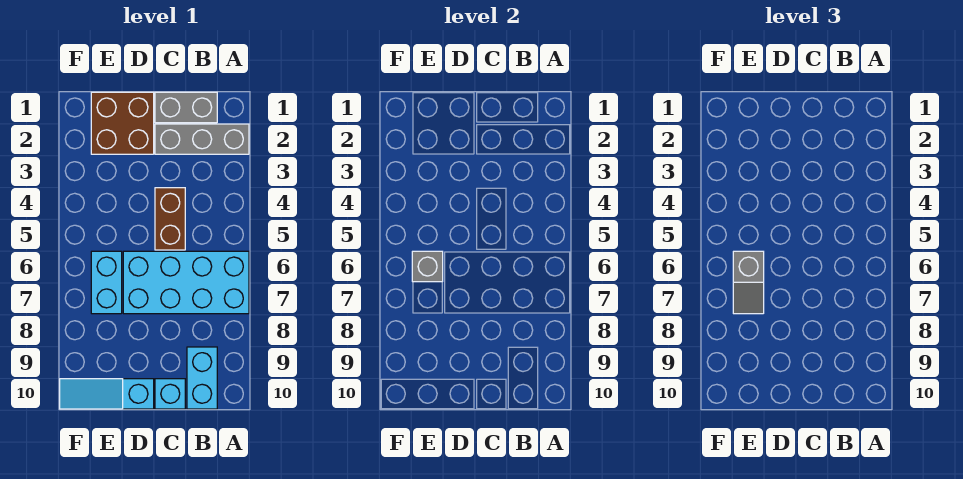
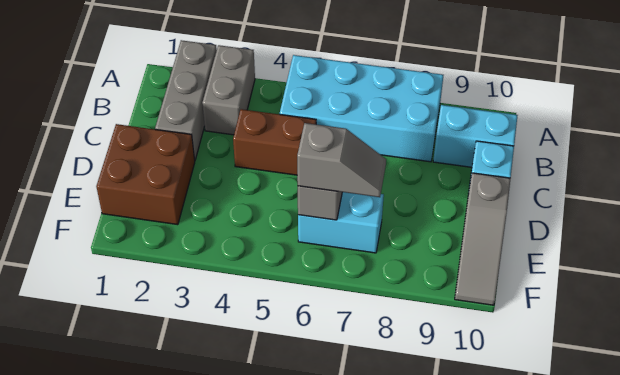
cyan 2x4 brick [123,251,249,314] -> cyan 2x4 brick turned to [280,55,443,162]
grey 1x2 brick [155,92,217,123] -> grey 1x2 brick moved to [202,45,255,135]
cyan 1x3 slope [60,379,154,409] -> grey 1x3 slope [455,173,510,305]

